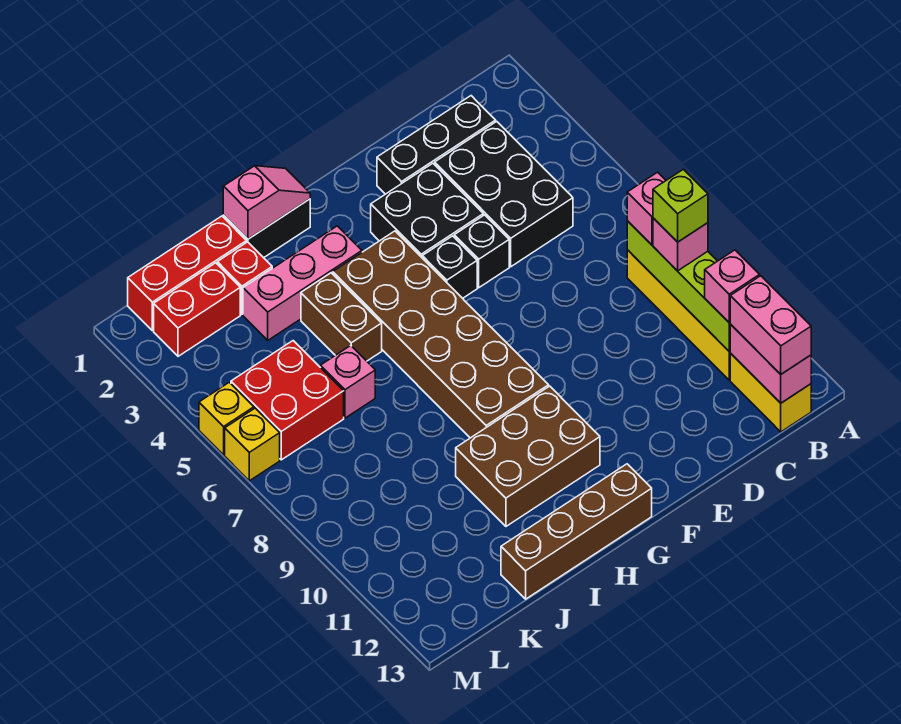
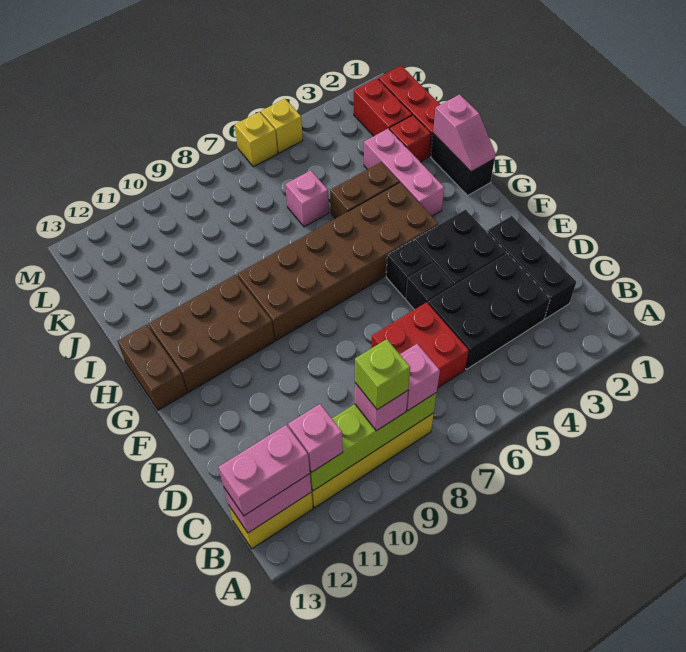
brown 2x3 brick [456,386,600,526] -> brown 2x3 brick turned to [149,275,275,392]
brown 1x4 brick [501,464,652,599] -> brown 1x2 brick [118,325,187,410]
red 2x2 brick [231,341,344,460] -> red 2x2 brick moved to [371,302,469,388]

